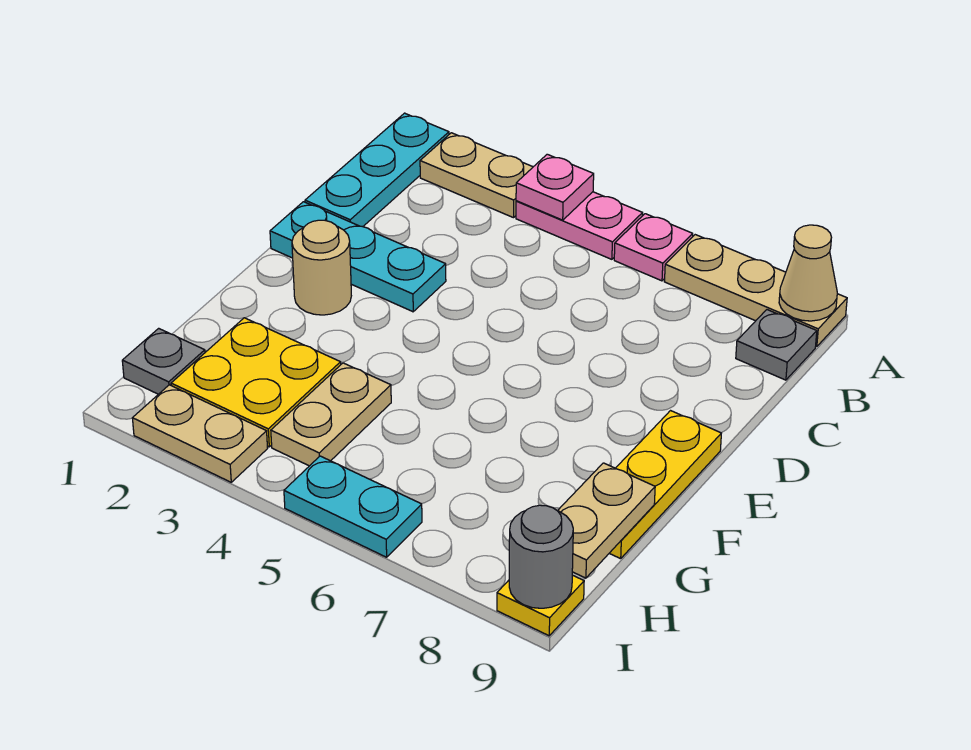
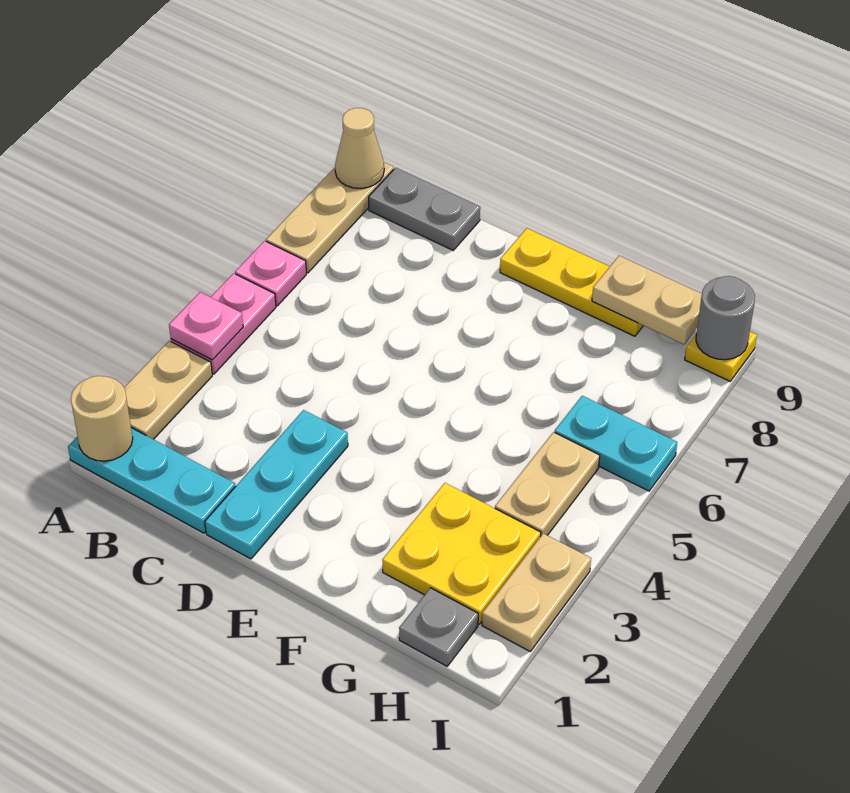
grey 1x1 plate [736,310,817,380] -> grey 1x2 plate [369,168,480,250]
tan 1x1 round brick [292,220,351,315] -> tan 1x1 round brick moved to [71,376,133,461]
tan 1x2 plate [271,363,391,466] -> tan 1x2 plate turned to [495,432,600,537]
cyan 1x2 plate [284,456,422,557] -> cyan 1x2 plate turned to [555,396,677,491]

